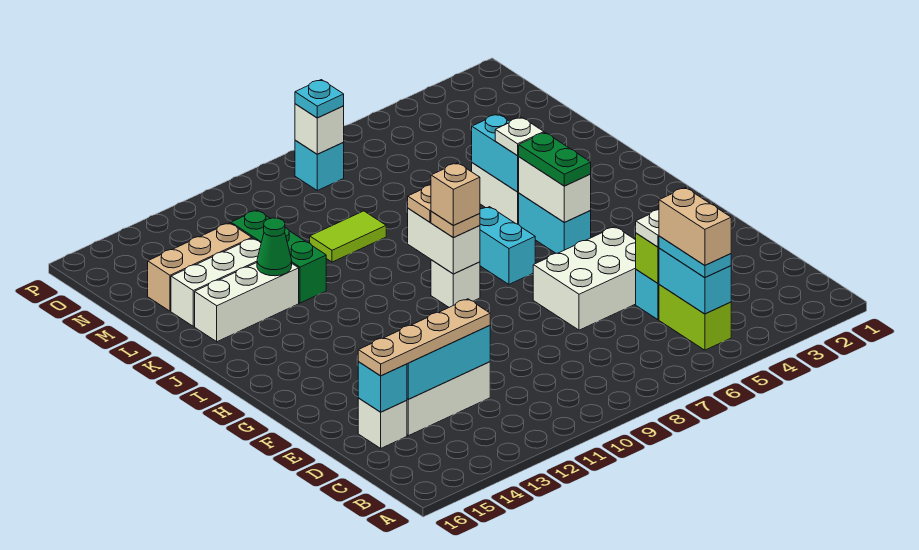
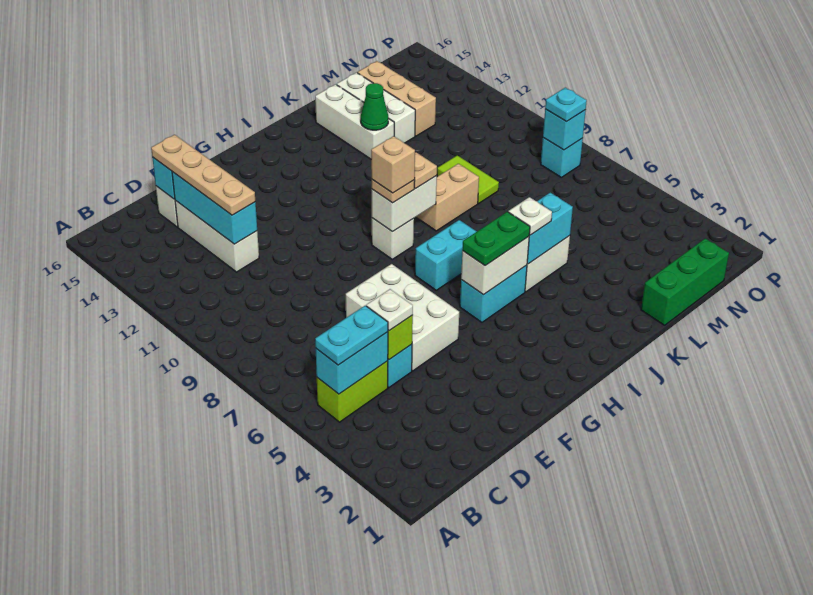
tan 1x2 brick [659,188,731,265] -> tan 1x2 brick moved to [416,164,479,231]
green 1x3 brick [231,210,326,303] -> green 1x3 brick moved to [641,238,729,325]
white 1x1 brick [295,104,344,154] -> cyan 1x1 brick [543,109,586,150]

